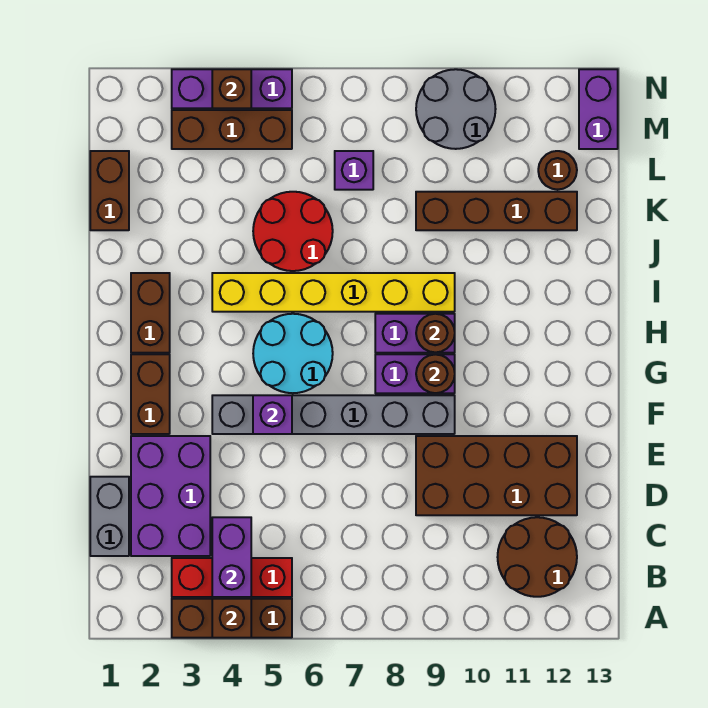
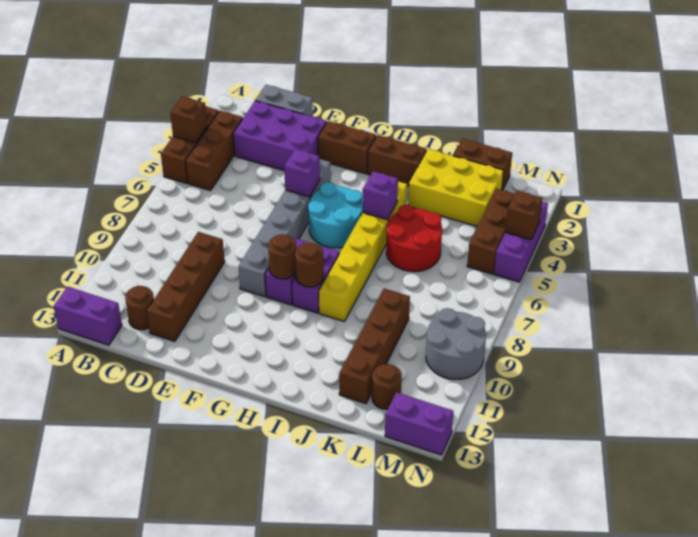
red 1x3 brick [172,558,292,597] -> brown 1x3 brick [185,111,243,190]
purple 1x2 brick [212,517,251,597] -> purple 1x2 brick moved to [54,287,122,345]
brown 2x2 round brick [498,517,577,597] -> brown 1x1 round brick [125,286,154,330]
brown 2x4 brick [416,436,577,515] -> brown 1x4 brick [147,232,225,341]
none -> yellow 2x3 brick [408,149,504,226]
purple 1x1 brick [335,151,373,190] -> purple 1x1 brick moved to [362,171,398,220]

